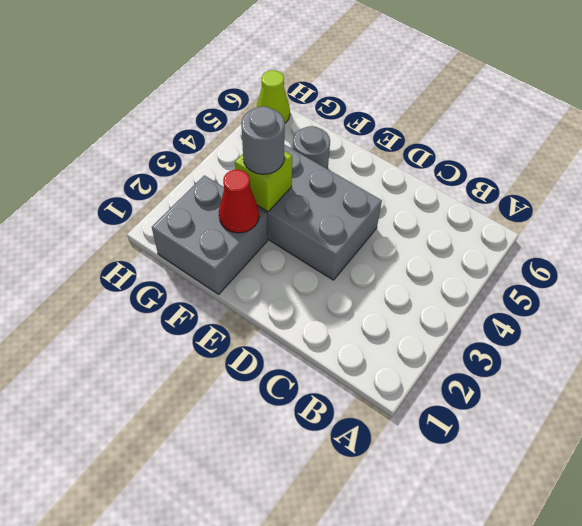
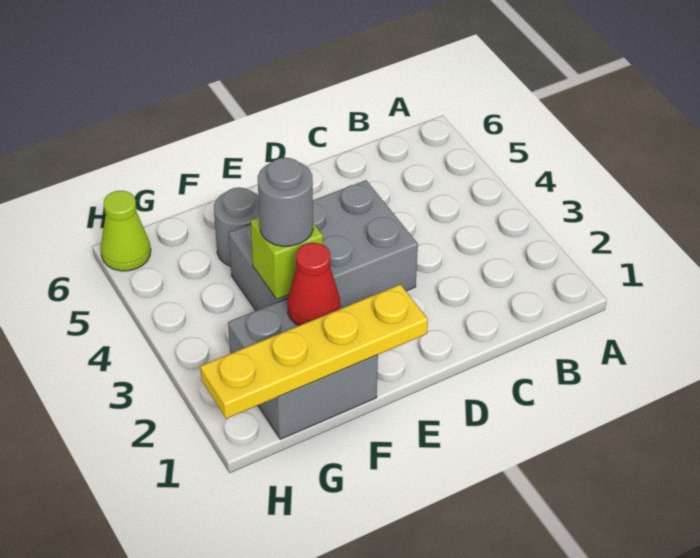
none -> yellow 1x4 plate [200,284,428,419]

